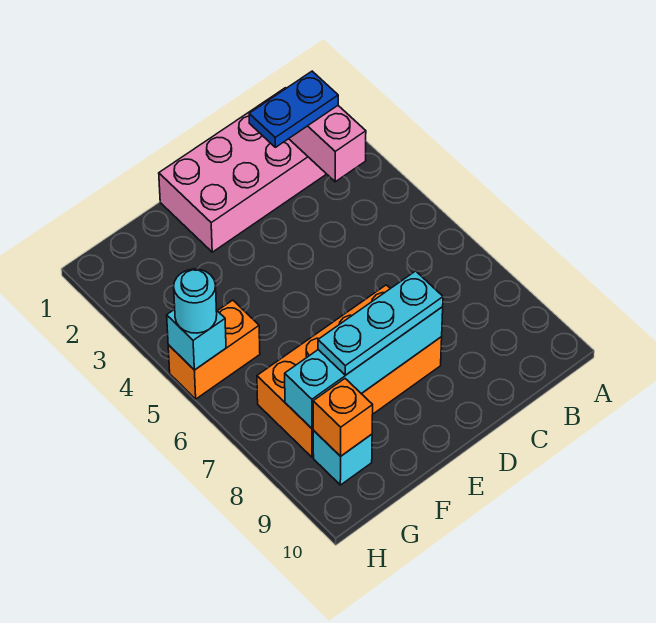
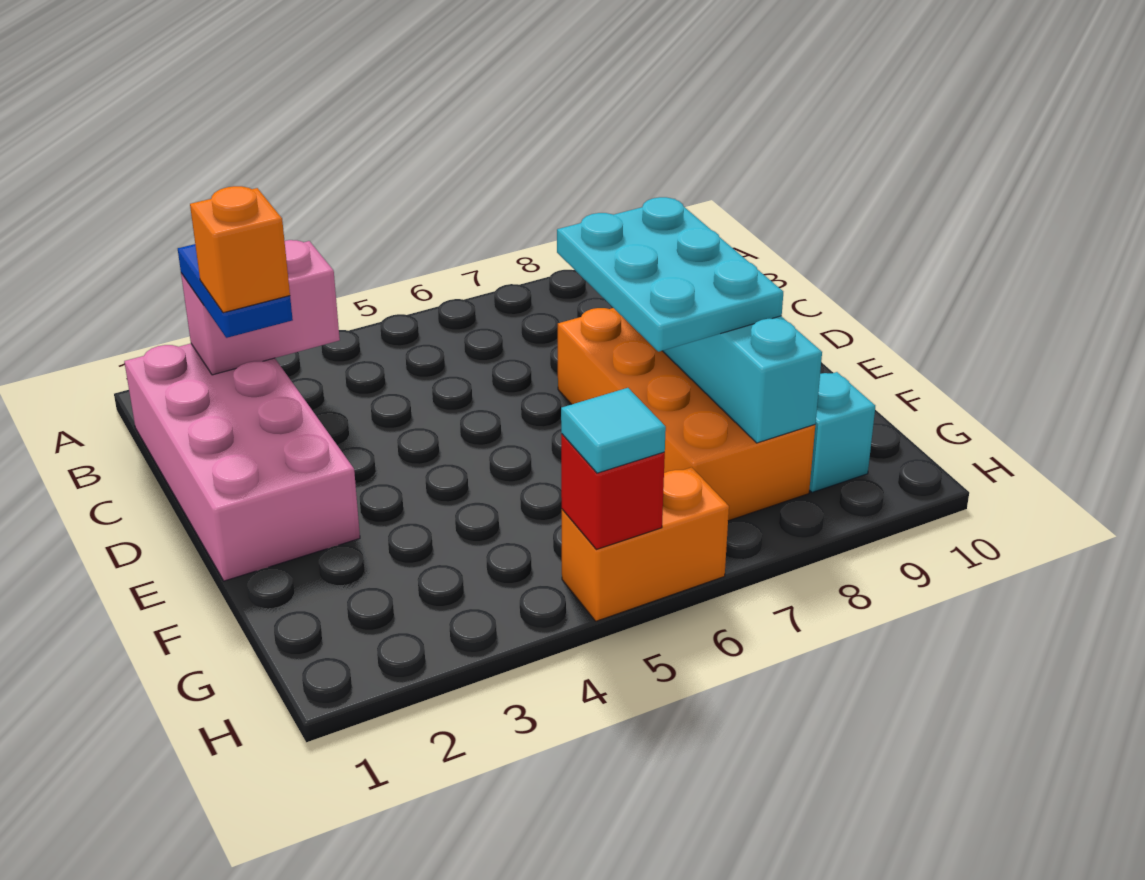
cyan 1x3 plate [318,271,443,375] -> cyan 2x3 plate [557,197,783,352]
orange 1x2 brick [168,300,260,399] -> orange 1x2 brick turned to [562,467,729,621]
orange 1x1 brick [313,379,373,456] -> orange 1x1 brick moved to [190,186,290,313]
cyan 1x1 brick [167,309,226,370] -> red 1x1 brick [561,434,665,549]
cyan 1x1 round brick [174,269,217,333] -> cyan 1x1 tile [561,388,666,473]

